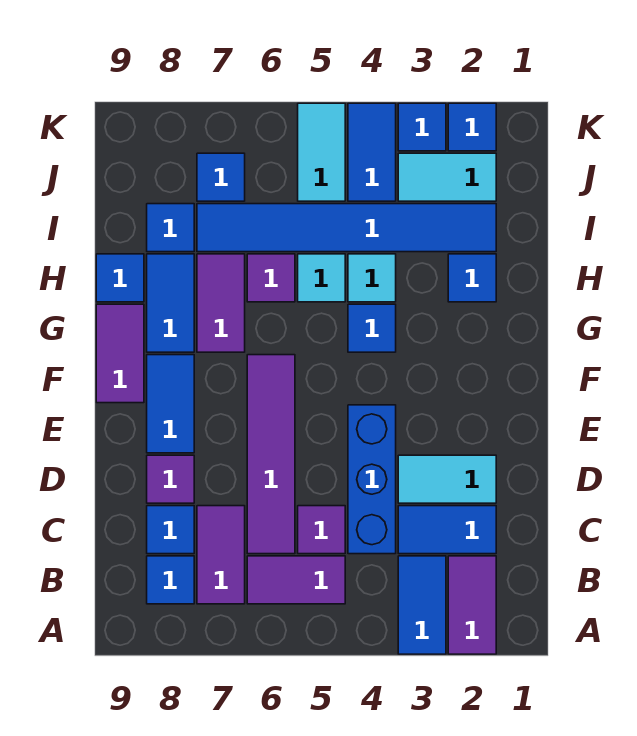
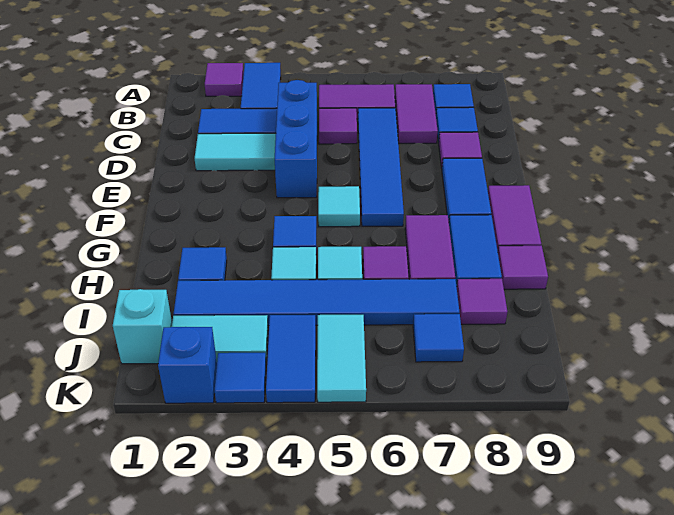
purple 1x2 tile [448,556,496,654] -> purple 1x1 tile [205,63,244,96]
purple 1x4 tile [247,355,295,554] -> blue 1x4 tile [358,108,404,226]
none -> cyan 1x1 tile [318,186,360,227]
blue 1x1 tile [96,254,144,302] -> purple 1x1 tile [498,246,548,289]
blue 1x1 tile [147,204,194,252] -> purple 1x1 tile [457,279,507,324]
none -> cyan 1x1 brick [113,289,172,364]
blue 1x1 tile [448,103,496,151] -> blue 1x1 brick [158,327,217,403]

